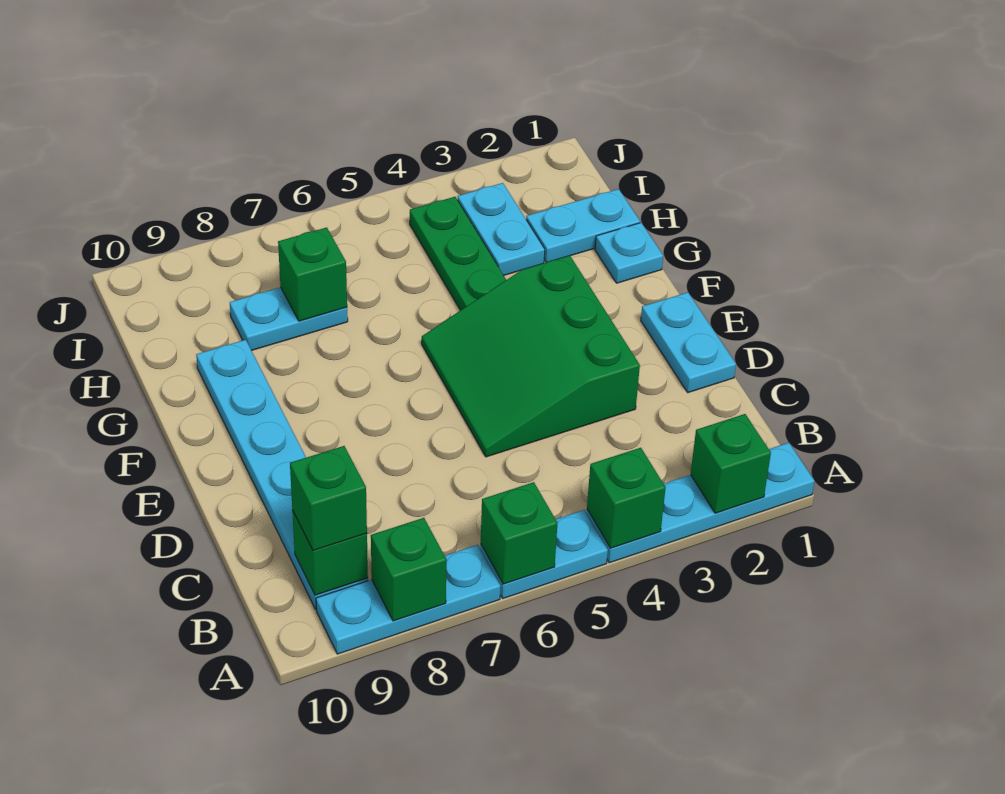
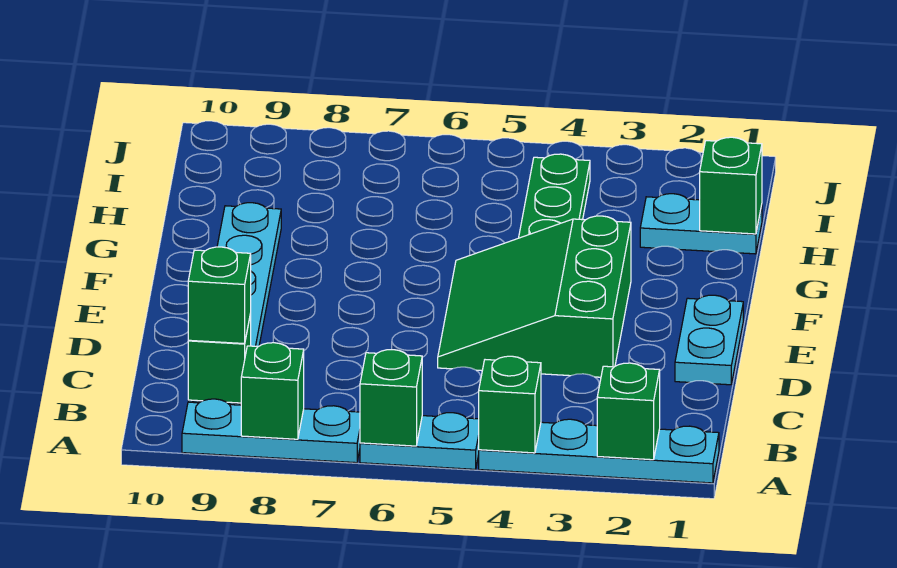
cyan 1x1 plate [595,223,663,283] -> none
cyan 1x2 plate [458,183,545,275] -> none
cyan 1x2 plate [230,287,348,350] -> none
green 1x1 brick [278,227,347,321] -> green 1x1 brick moved to [700,137,762,234]

